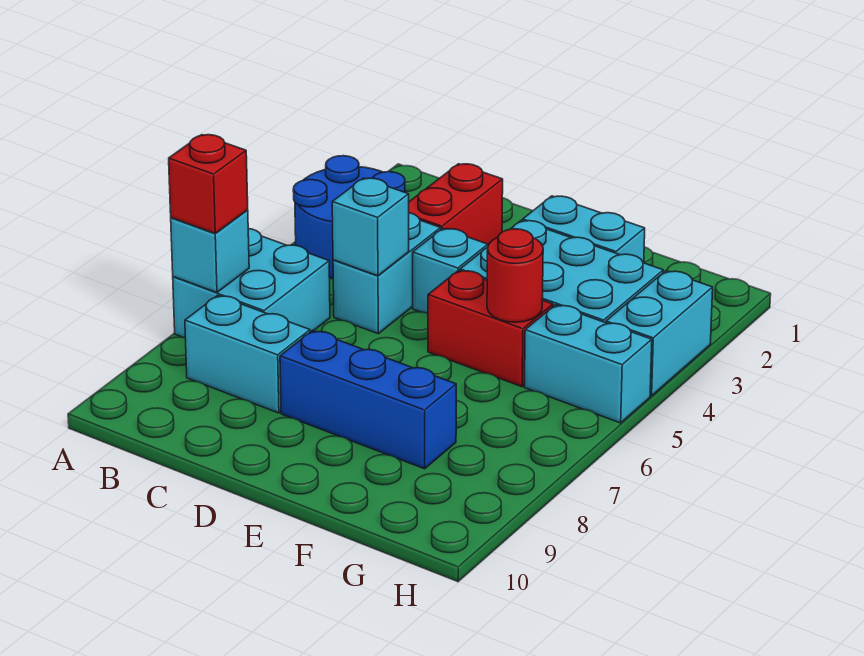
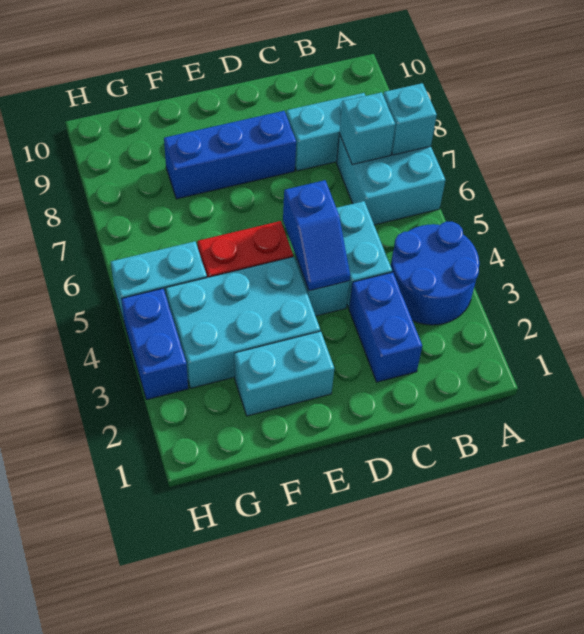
red 1x1 brick [169,135,248,233] -> none
red 1x2 brick [409,164,503,245] -> blue 1x2 brick [349,272,422,382]
cyan 1x1 brick [332,178,409,276] -> cyan 1x1 brick moved to [340,92,395,165]
none -> blue 1x2 slope [283,180,350,291]
red 1x1 round brick [487,229,543,322] -> none
cyan 1x2 brick [606,271,713,396] -> blue 1x2 brick [121,289,188,400]

